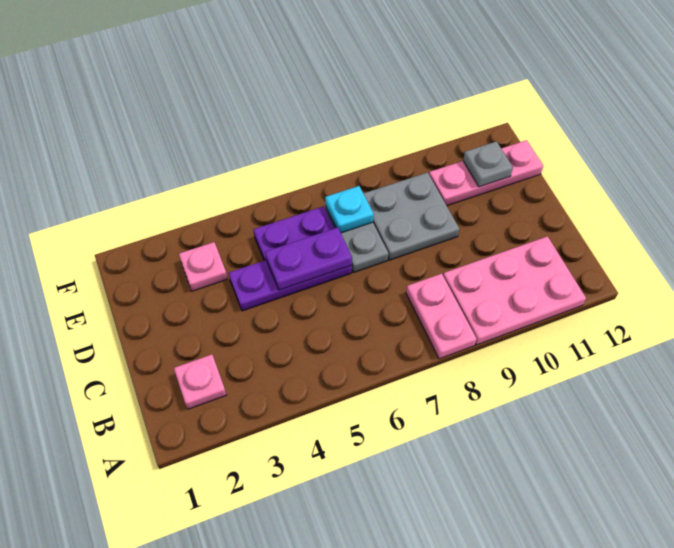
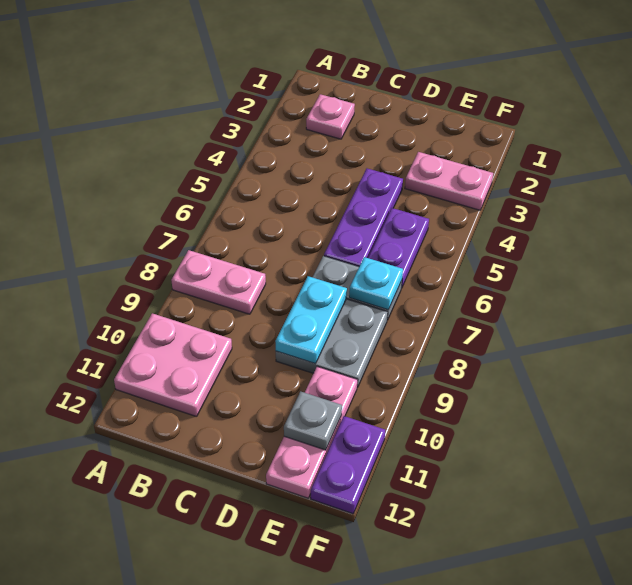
pink 2x3 plate [443,236,586,345] -> pink 2x2 plate [114,313,232,417]
purple 1x2 plate [265,227,352,290] -> purple 1x2 plate moved to [311,416,385,514]
none -> cyan 1x2 plate [275,276,347,364]
pink 1x1 plate [179,242,227,291] -> pink 1x2 plate [405,152,493,210]

